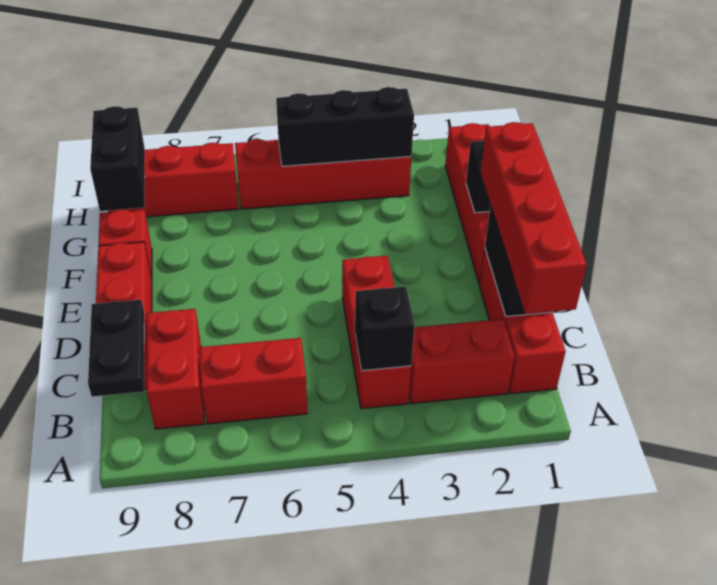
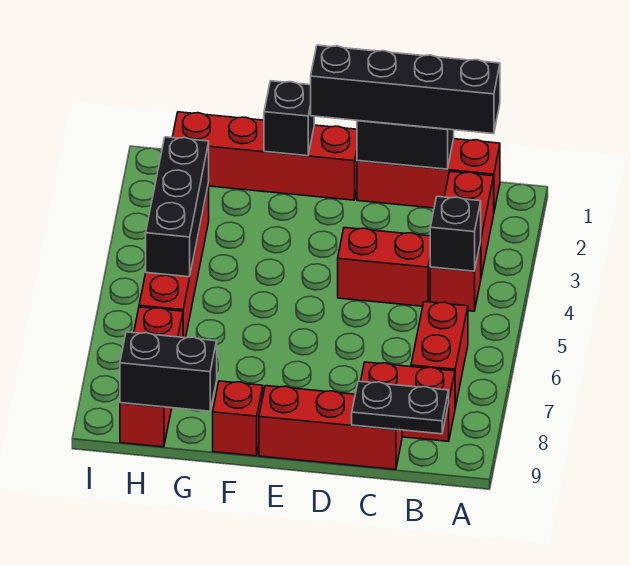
red 1x4 brick [480,122,587,314] -> black 1x4 brick [311,45,500,134]

